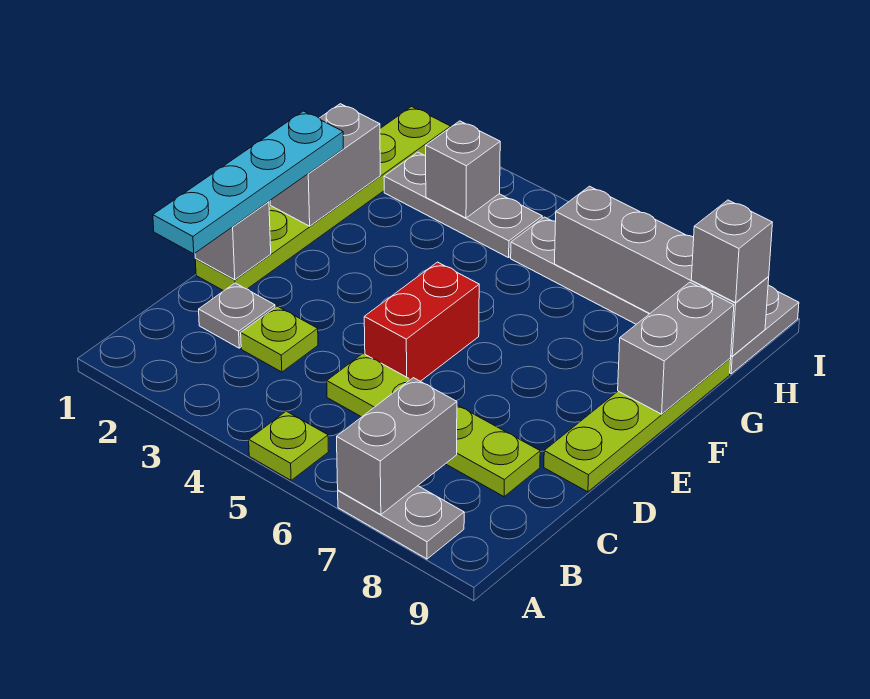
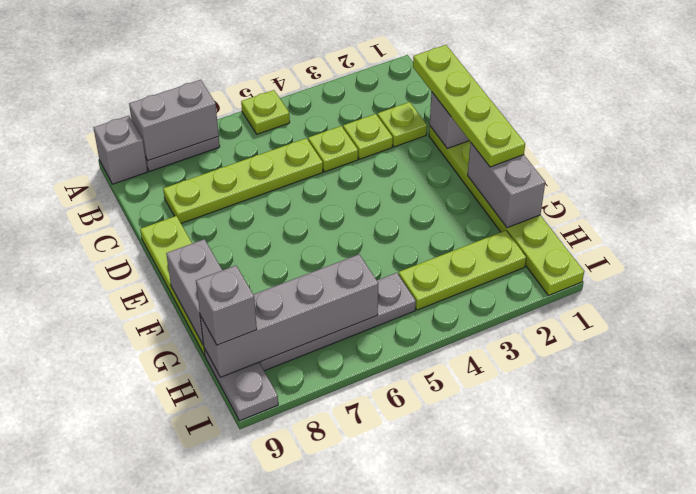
grey 1x2 brick [337,378,457,515] -> grey 1x2 brick turned to [129,80,219,160]
cyan 1x4 plate [153,111,343,254] -> lime 1x4 plate [413,45,525,167]
grey 1x1 plate [199,283,275,348] -> lime 1x1 plate [377,102,427,147]
none -> lime 1x1 plate [308,126,358,172]
red 1x2 brick [364,262,479,381] -> none
grey 1x3 plate [384,152,542,258] -> lime 1x3 plate [399,230,526,310]
grey 1x1 brick [426,121,500,218] -> grey 1x1 brick moved to [94,116,147,184]

